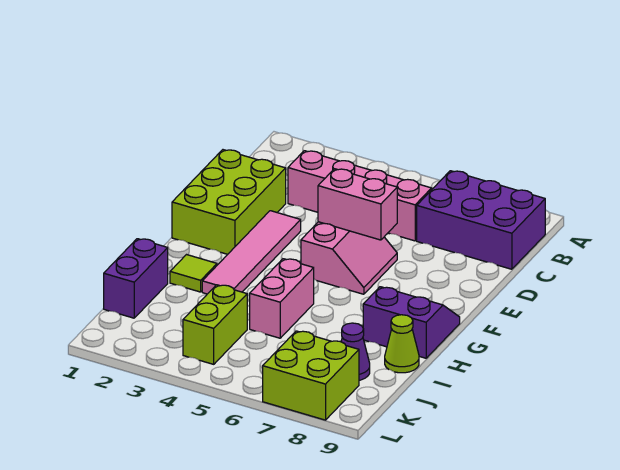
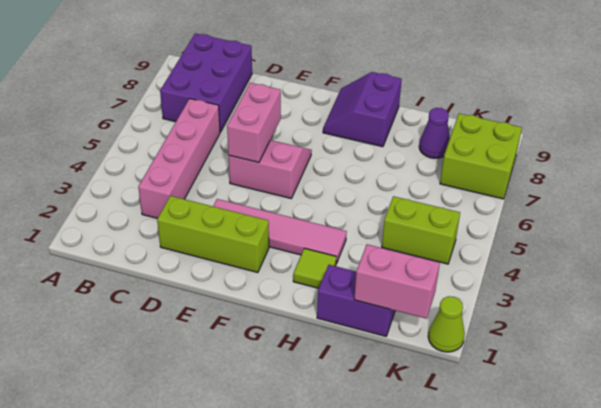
lime 2x3 brick [172,150,286,254] -> lime 1x3 brick [157,196,269,273]
pink 1x2 brick [250,259,314,338] -> pink 1x2 brick moved to [354,244,440,319]
lime 1x1 cone [385,315,419,373] -> lime 1x1 cone moved to [428,296,465,352]

